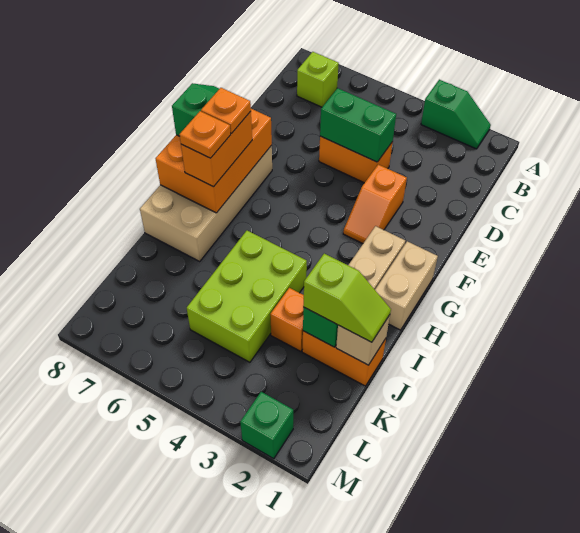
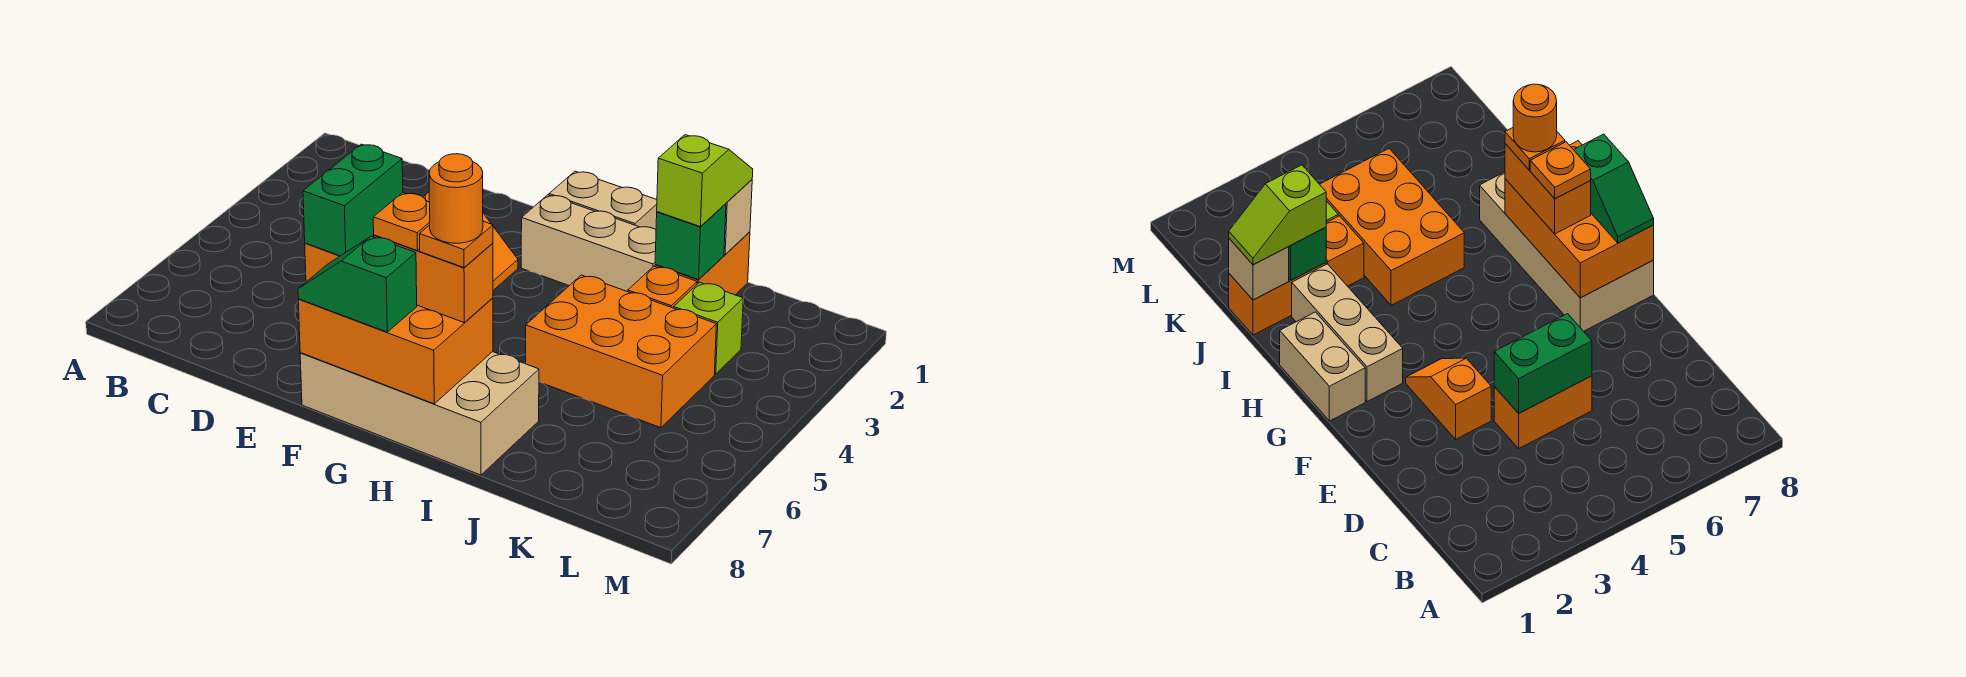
green 1x2 slope [421,80,491,149] -> none
lime 1x1 brick [297,52,339,107] -> lime 1x1 brick moved to [674,282,743,374]
none -> orange 1x1 round brick [429,154,483,243]
lime 2x3 brick [187,231,307,362] -> orange 2x3 brick [526,275,716,428]
green 1x1 brick [240,392,293,459] -> none

